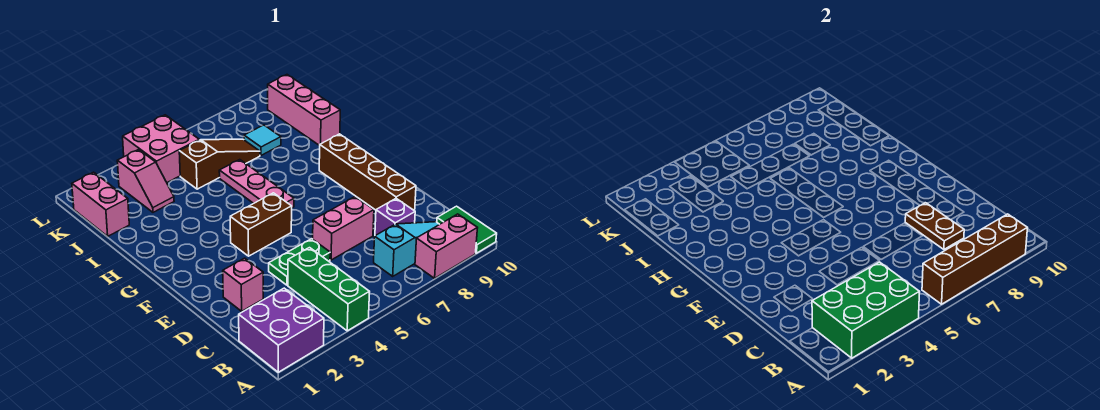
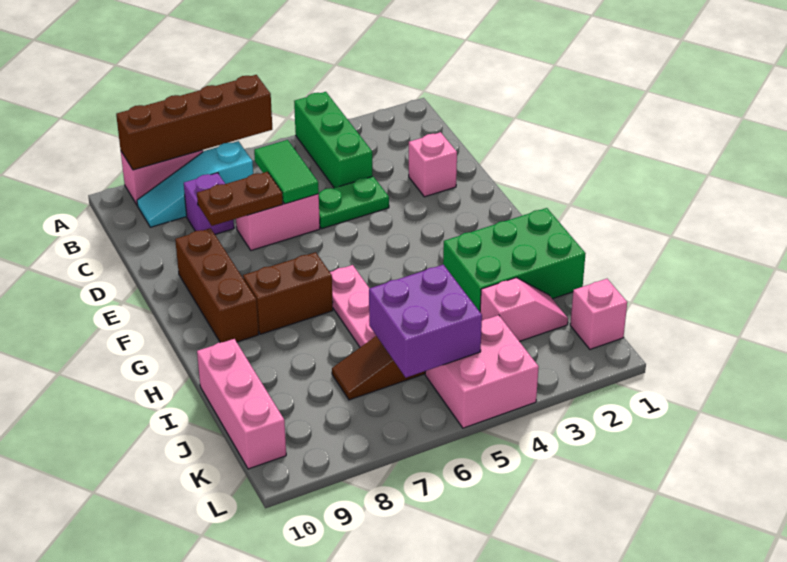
purple 2x2 brick [239,288,324,372] -> purple 2x2 brick moved to [369,265,482,377]
green 2x3 brick [812,262,920,358] -> green 2x3 brick moved to [443,208,586,312]
green 1x2 tile [437,206,497,253] -> green 1x2 tile moved to [254,140,319,204]
brown 1x2 plate [905,203,964,249] -> brown 1x2 plate turned to [197,172,283,226]
brown 1x4 brick [319,134,416,211] -> brown 1x3 brick [175,228,259,343]
brown 1x2 brick [230,193,292,256] -> brown 1x2 brick moved to [243,252,333,334]
pink 1x2 brick [72,172,129,236] -> pink 1x1 brick [570,279,627,349]
pink 1x2 slope [117,149,174,212] -> pink 1x2 slope turned to [480,278,568,341]
cyan 1x1 tile [244,125,281,155] -> none

